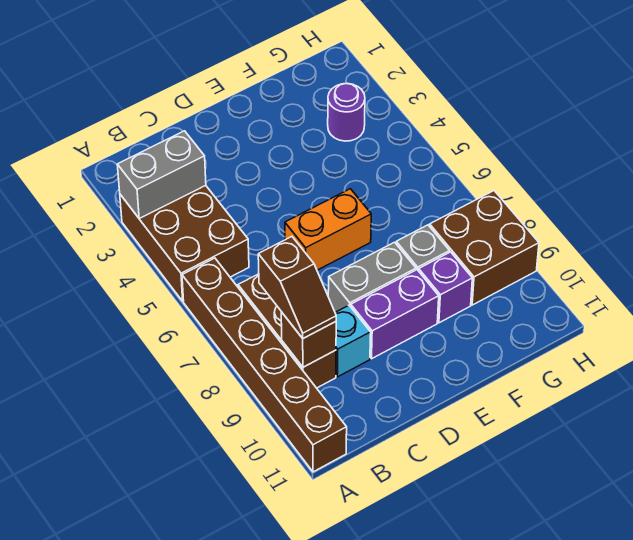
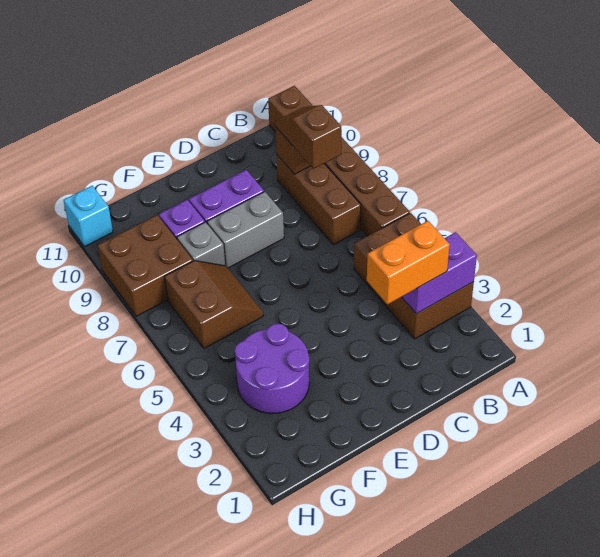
grey 1x2 brick [117,131,206,218] -> purple 1x2 brick [402,232,477,314]
cyan 1x1 brick [335,305,371,377] -> cyan 1x1 brick moved to [64,186,113,247]
orange 1x2 brick [285,189,371,270] -> orange 1x2 brick moved to [367,221,450,304]
none -> brown 2x2 slope [165,261,263,349]
purple 1x1 round brick [328,84,365,141] -> purple 2x2 round brick [235,324,309,414]

